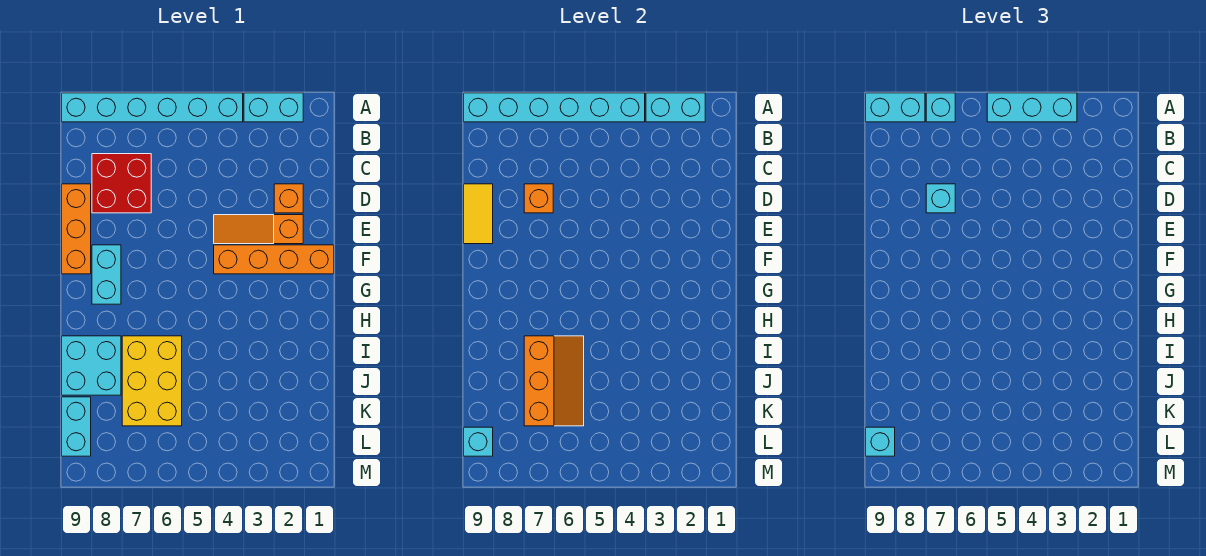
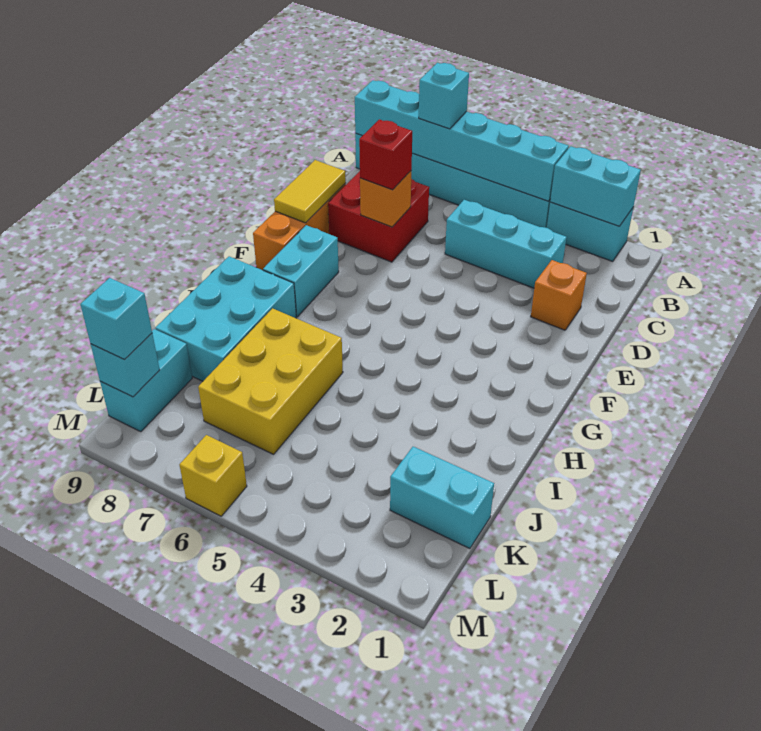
cyan 1x3 brick [987,93,1077,122] -> cyan 1x3 brick moved to [445,200,567,288]
cyan 1x2 brick [866,93,925,122] -> cyan 1x2 brick moved to [390,447,494,549]
cyan 1x1 brick [926,184,955,213] -> red 1x1 brick [359,119,412,190]
orange 1x3 slope [214,215,303,244] -> none
orange 1x4 brick [214,245,334,274] -> none
orange 2x3 slope [524,336,584,426] -> none
cyan 2x2 brick [62,336,121,395] -> cyan 2x3 brick [155,256,296,381]
none -> yellow 1x1 brick [180,435,247,516]

